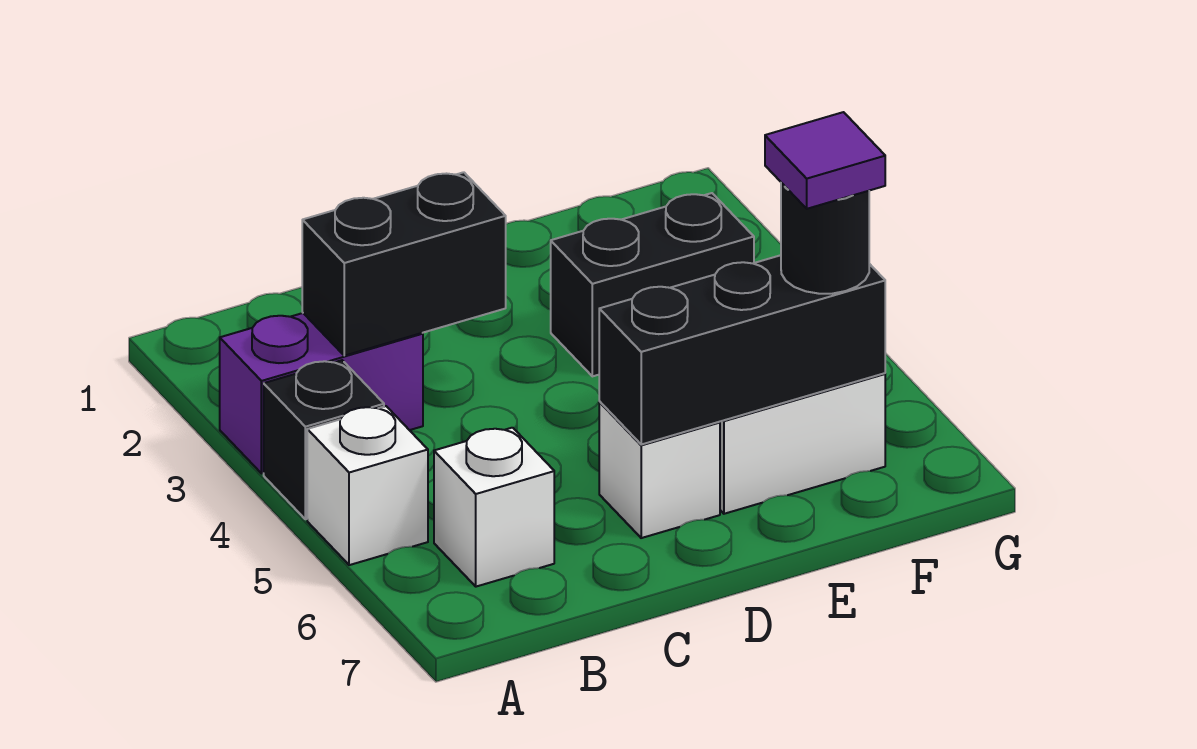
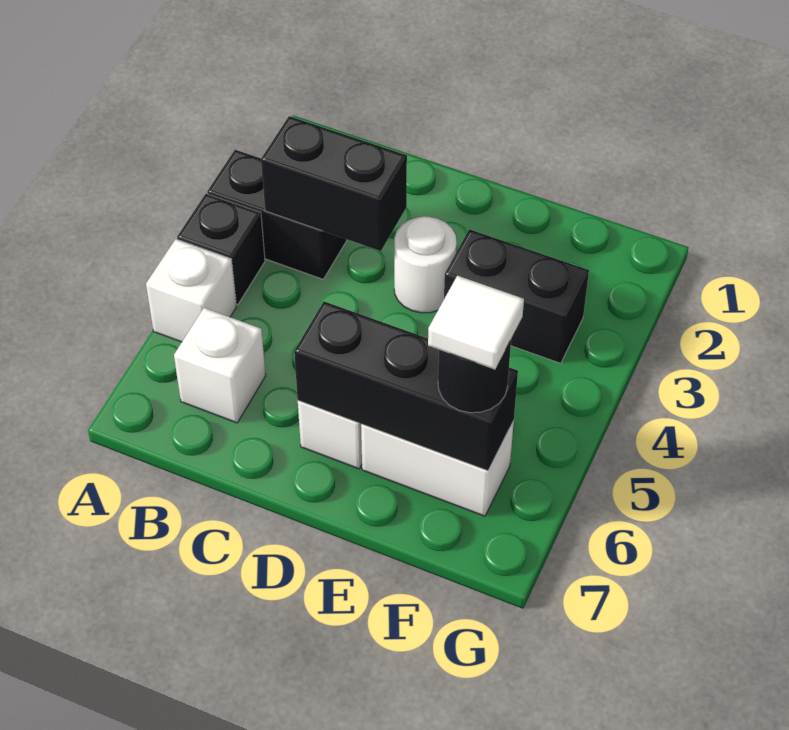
purple 1x2 brick [220,313,423,474] -> black 1x2 brick [207,150,347,279]
none -> white 1x1 round brick [394,216,457,313]
purple 1x1 tile [765,112,885,209] -> white 1x1 tile [428,276,524,370]

